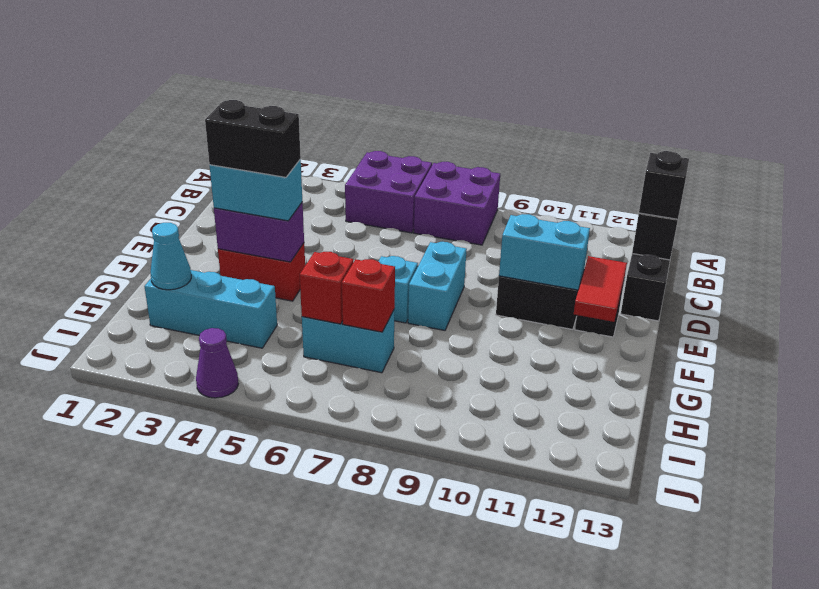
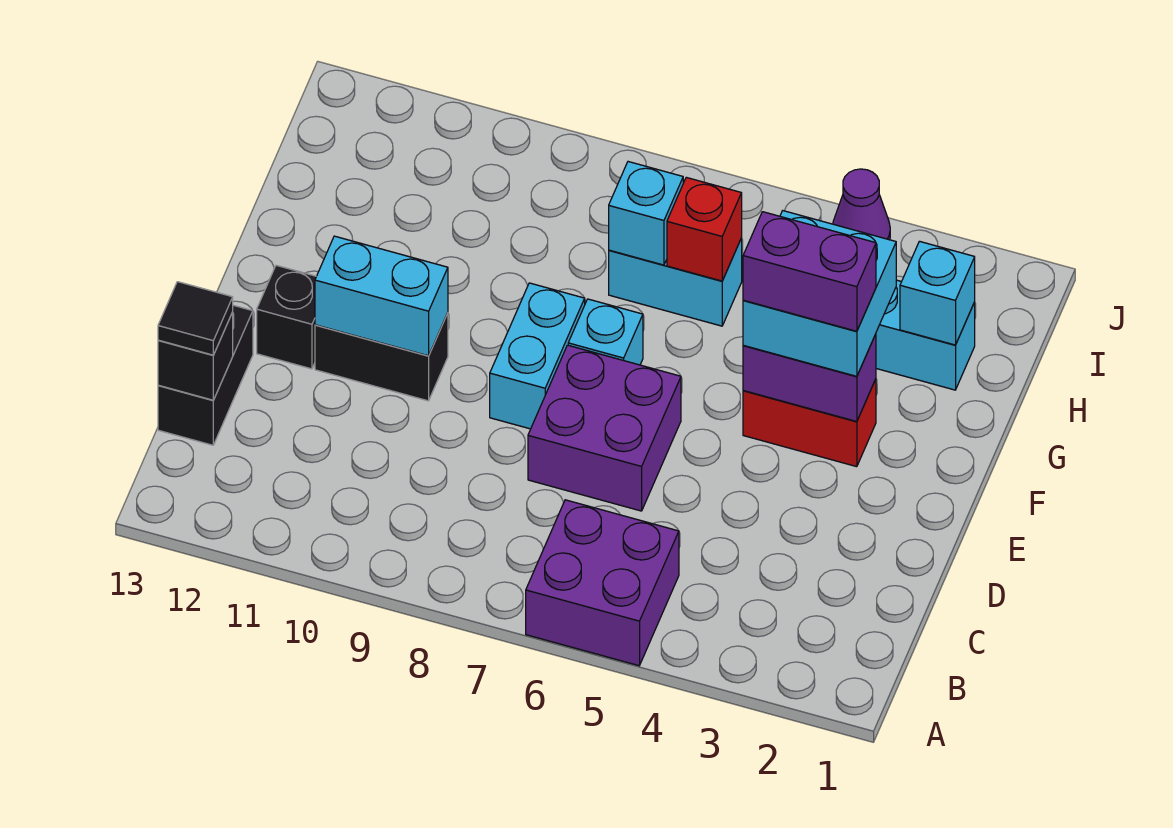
purple 2x2 brick [414,162,500,245] -> purple 2x2 brick moved to [528,345,681,511]
black 1x1 brick [639,151,689,219] -> black 1x1 tile [158,282,233,355]
red 1x2 tile [574,256,627,322] -> none
cyan 1x2 brick [210,159,302,221] -> cyan 2x2 brick [743,211,896,376]
black 1x2 brick [205,100,301,177] -> purple 1x2 brick [743,212,876,331]
cyan 1x1 cone [151,223,191,290] -> cyan 1x1 brick [900,241,975,345]
red 1x1 brick [342,259,395,332] -> cyan 1x1 brick [609,162,683,265]

